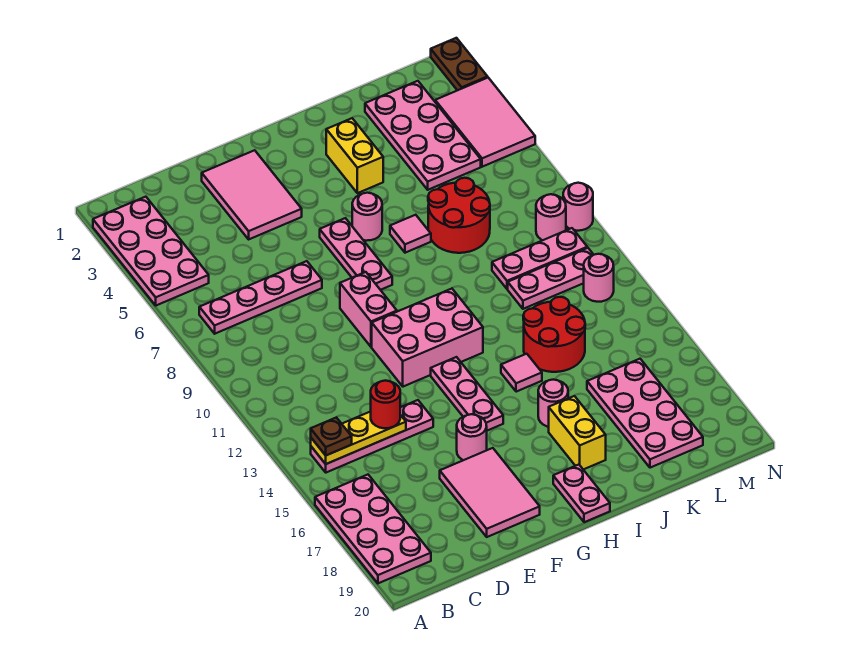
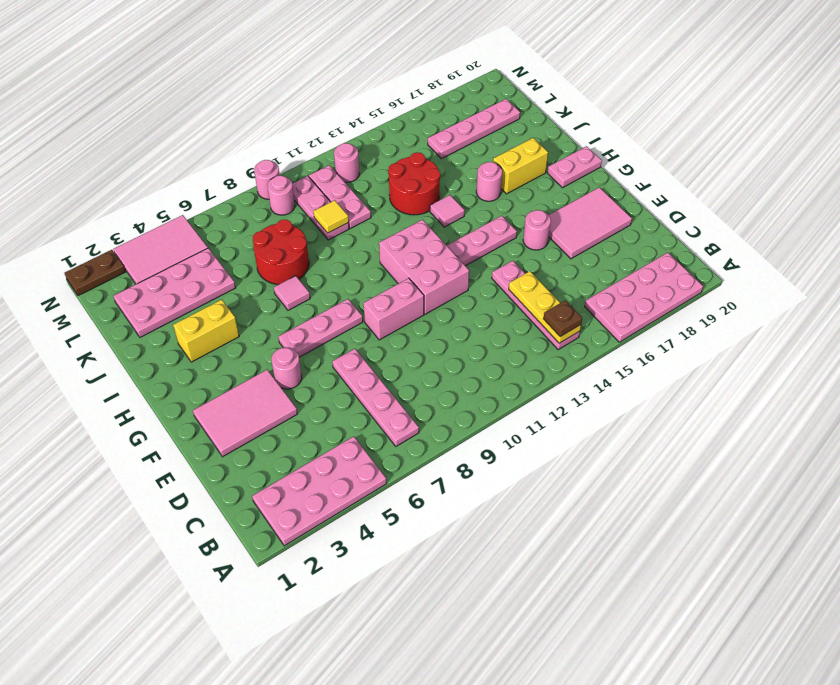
red 1x1 round brick [371,381,400,428] -> none
pink 1x1 round brick [352,193,382,241] -> pink 1x1 round brick moved to [271,347,302,389]
none -> yellow 1x1 tile [314,200,349,233]
pink 2x4 plate [587,359,703,468] -> pink 1x4 plate [428,99,520,159]

